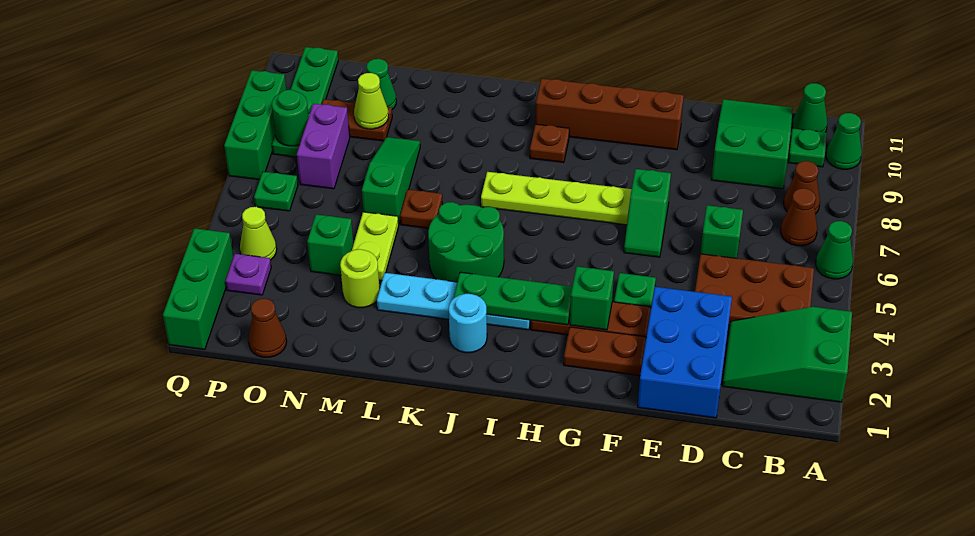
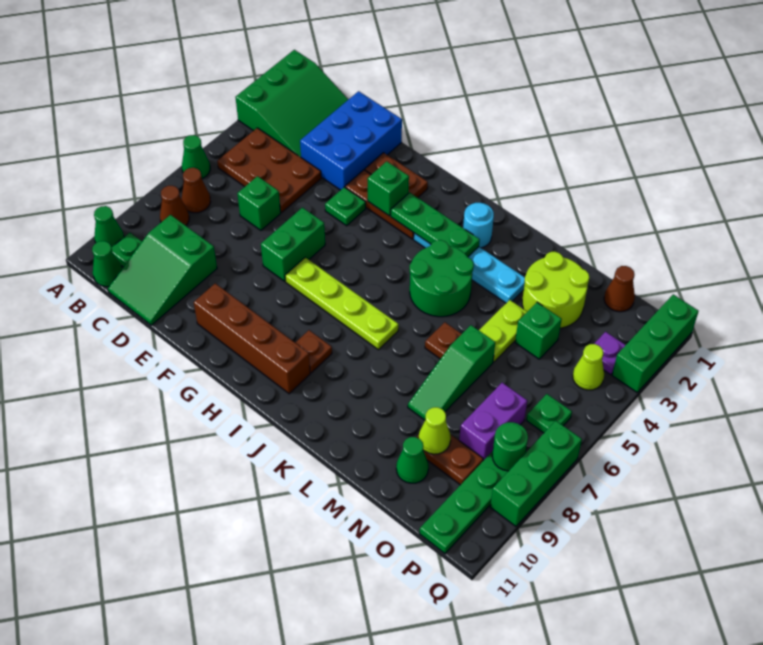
green 2x3 slope [723,307,852,402] -> green 3x3 slope [235,50,349,157]
green 1x2 slope [624,169,671,257] -> green 1x2 brick [261,208,325,281]
lime 1x1 round brick [340,249,380,308] -> lime 2x2 round brick [522,252,589,328]

